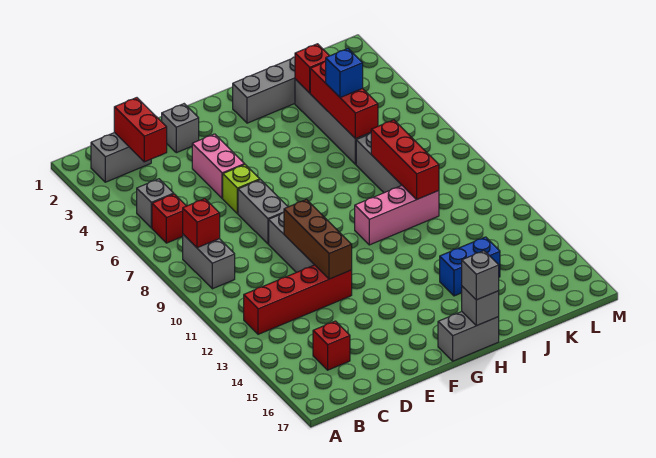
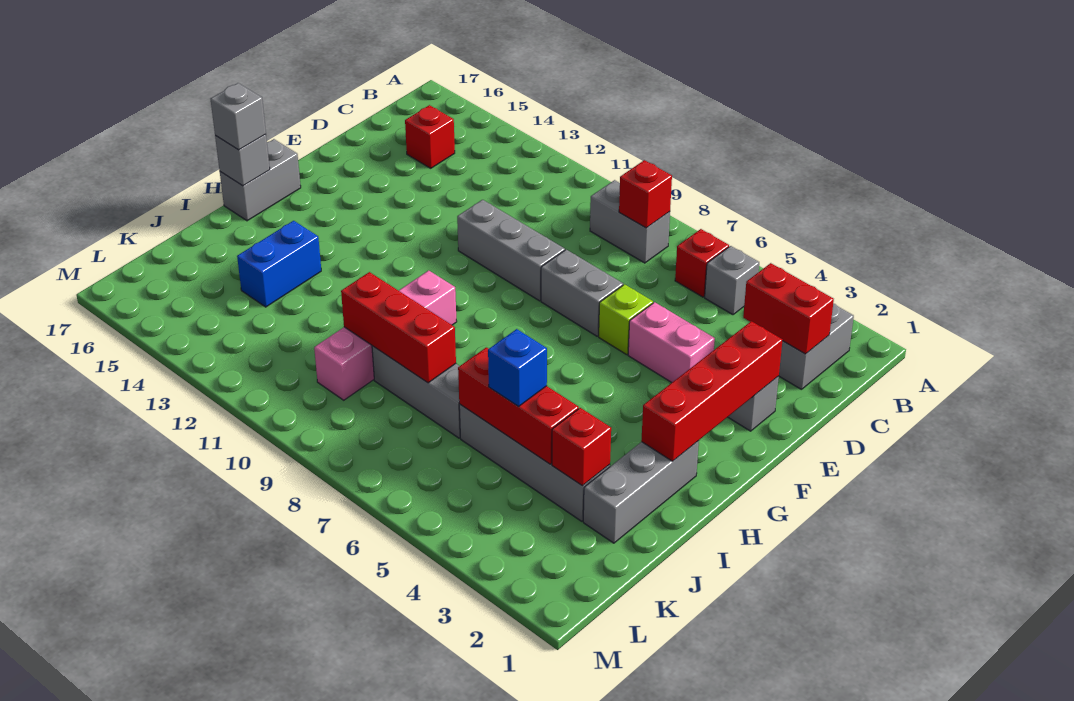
red 1x4 brick [244,265,352,334] -> red 1x4 brick moved to [641,321,782,461]
brown 1x3 brick [284,199,352,279] -> none
pink 1x3 brick [355,185,439,245] -> pink 1x4 brick [314,270,457,400]

